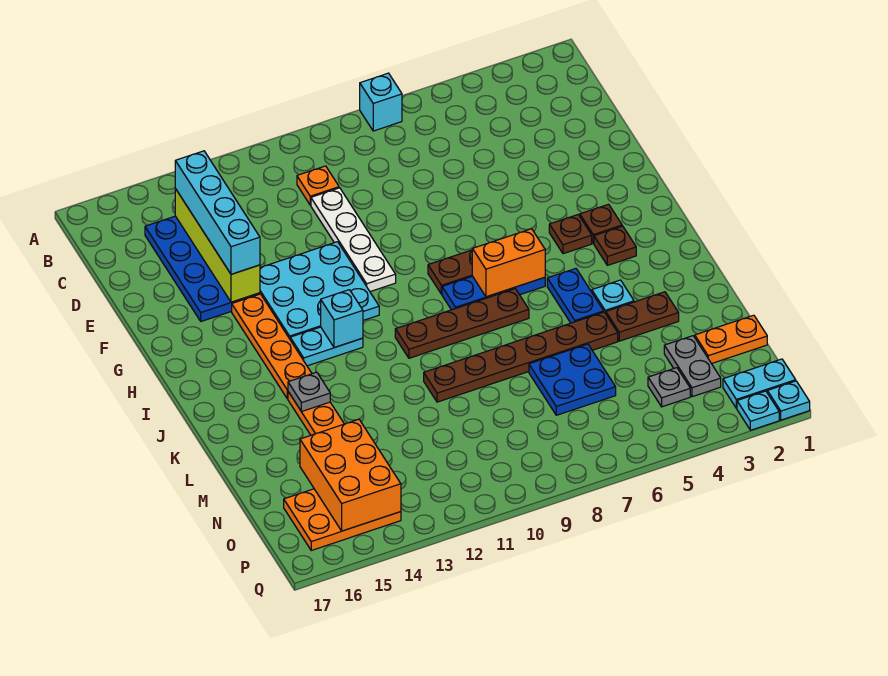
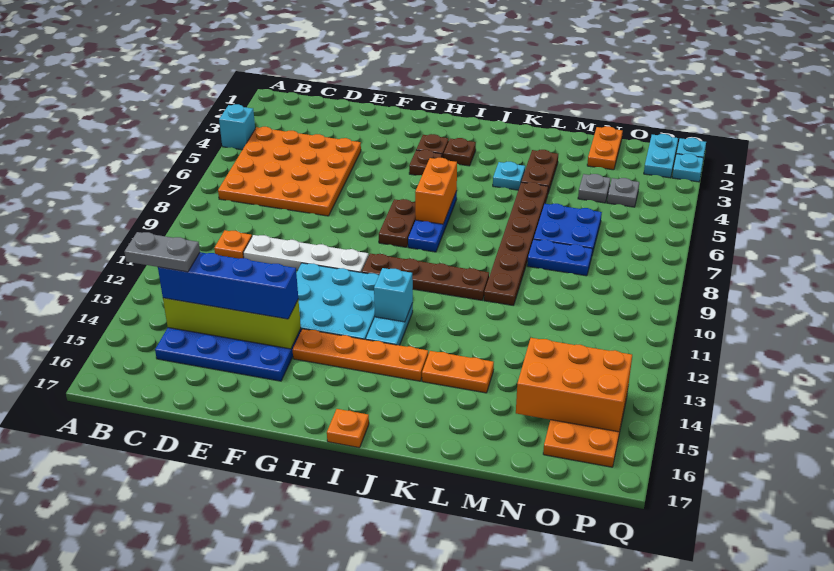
cyan 1x1 brick [360,73,402,131] -> cyan 1x1 brick moved to [219,104,255,150]
none -> orange 4x4 plate [218,127,361,216]
cyan 1x4 brick [175,151,260,274] -> blue 1x4 brick [158,252,298,319]
none -> orange 1x1 plate [327,409,369,448]
blue 1x2 plate [547,268,604,323] -> blue 1x2 plate moved to [527,239,593,276]
brown 1x4 plate [395,289,529,358] -> brown 1x4 plate turned to [362,253,489,300]
grey 1x1 plate [288,372,330,412] -> grey 1x1 plate moved to [578,174,610,203]
grey 1x2 plate [664,336,721,397] -> grey 1x2 plate moved to [124,232,200,272]

